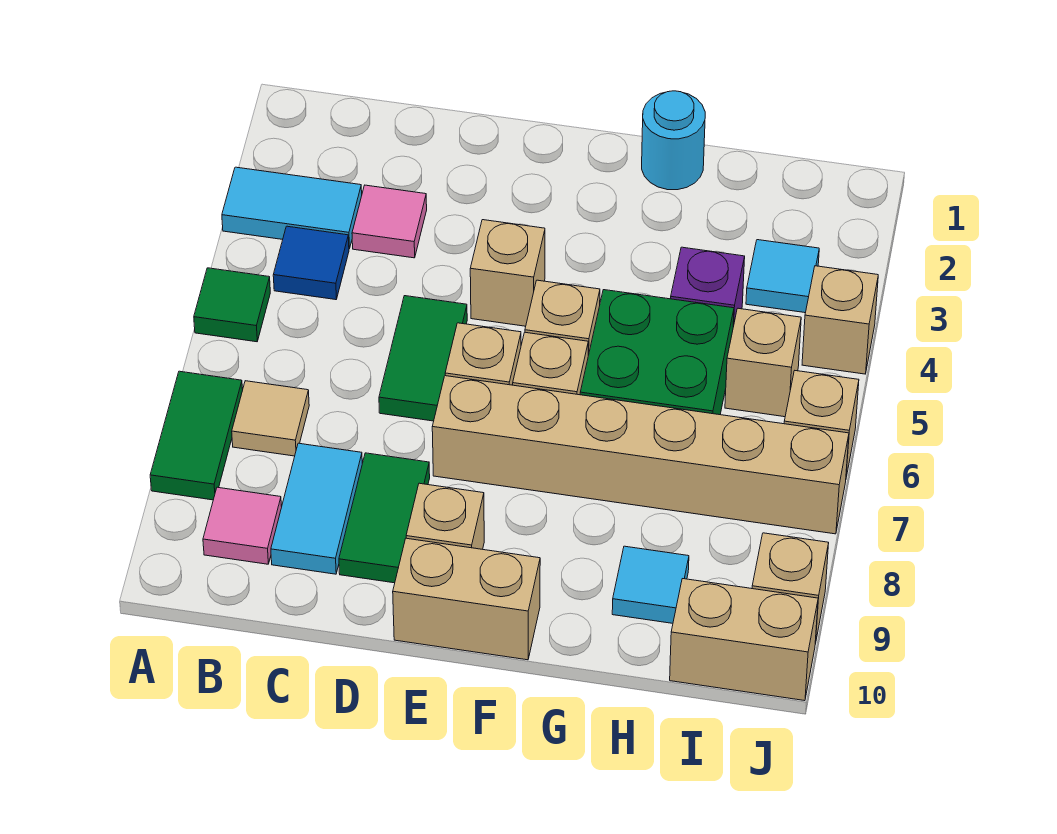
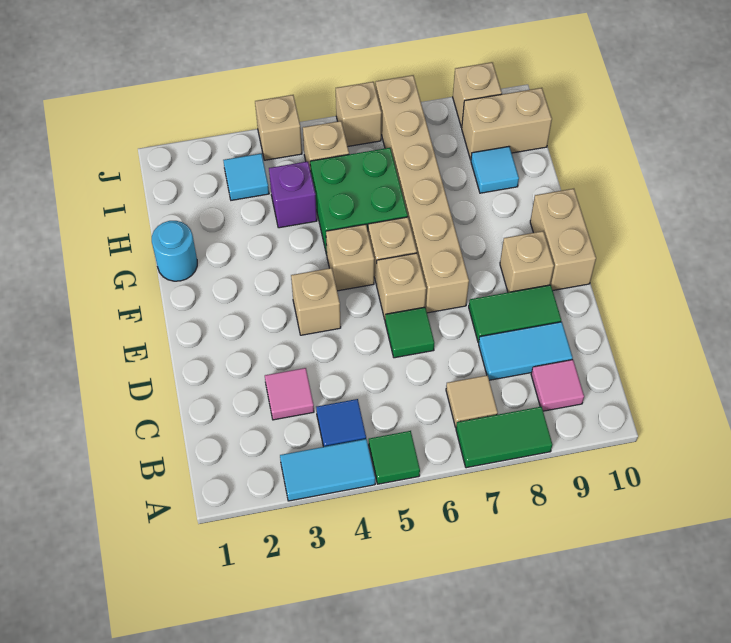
cyan 1x2 tile [222,167,362,249] -> cyan 1x2 tile turned to [280,439,375,501]
green 1x2 tile [379,296,467,421] -> green 1x1 tile [385,307,434,358]
tan 1x2 brick [670,579,818,701] -> tan 1x2 brick turned to [462,88,552,160]

